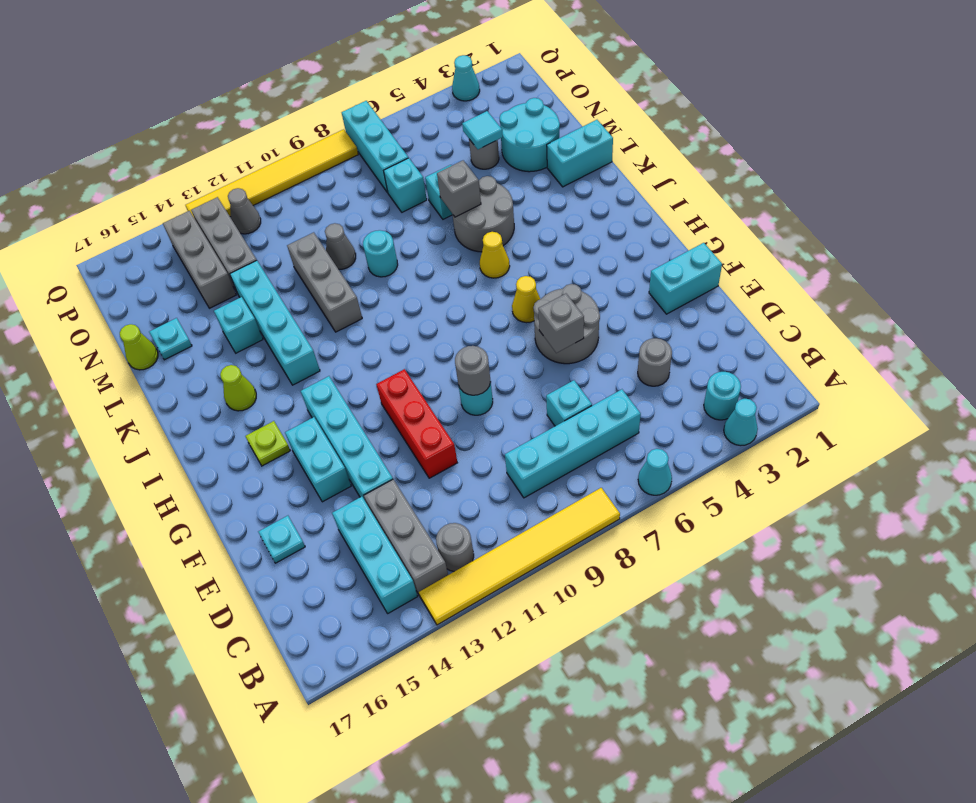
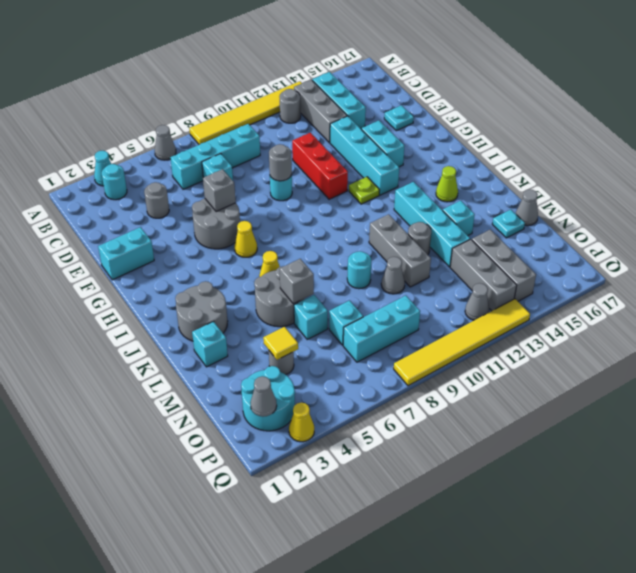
cyan 1x1 cone [638,449,672,495] -> grey 1x1 cone [155,125,176,160]
lime 1x1 plate [245,421,290,466] -> lime 1x1 plate moved to [349,177,380,204]
none -> grey 2x2 round brick [175,281,228,341]
cyan 1x2 brick [547,120,613,187] -> cyan 1x1 brick [192,322,228,367]
none -> grey 1x1 round brick [408,222,431,255]
cyan 2x2 round brick [500,98,560,172] -> cyan 2x2 round brick moved to [241,366,295,431]
lime 1x1 cone [120,324,158,370] -> grey 1x1 cone [516,189,538,226]
cyan 1x1 tile [462,111,503,149] -> yellow 1x1 tile [263,327,298,360]
cyan 1x3 brick [342,101,408,192] -> cyan 1x3 brick turned to [343,296,420,362]
none -> grey 1x1 cone [250,376,277,417]
cyan 1x1 cone [452,55,480,101] -> yellow 1x1 cone [289,403,314,442]

